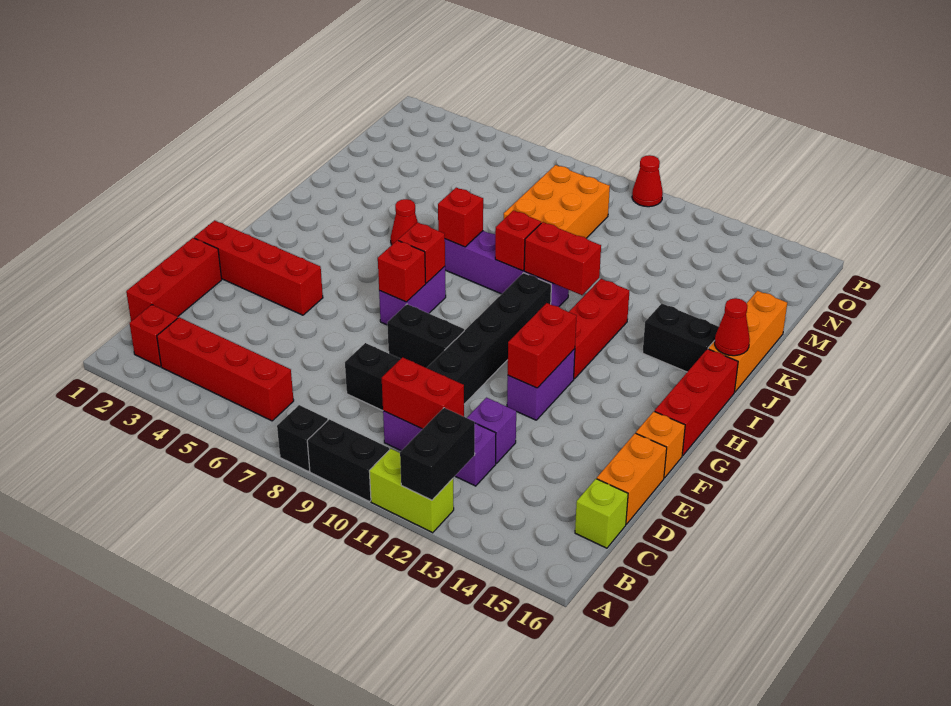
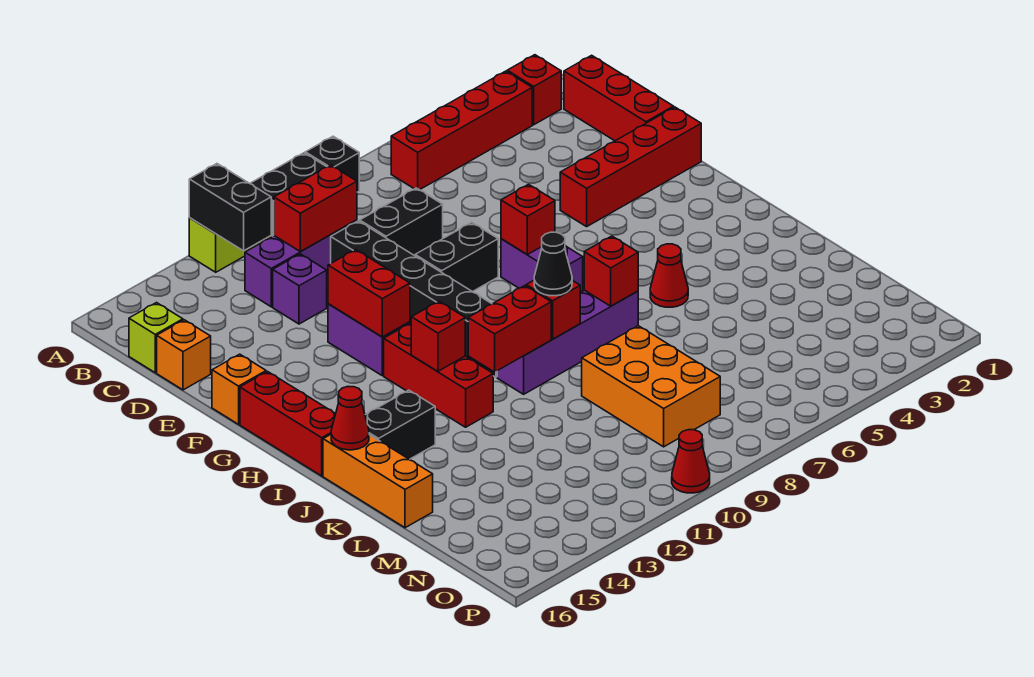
orange 1x2 brick [597,433,667,524] -> orange 1x1 brick [157,320,211,390]
red 1x1 brick [398,222,445,283] -> red 1x1 brick moved to [411,301,465,371]
none -> black 1x1 cone [534,232,572,296]

